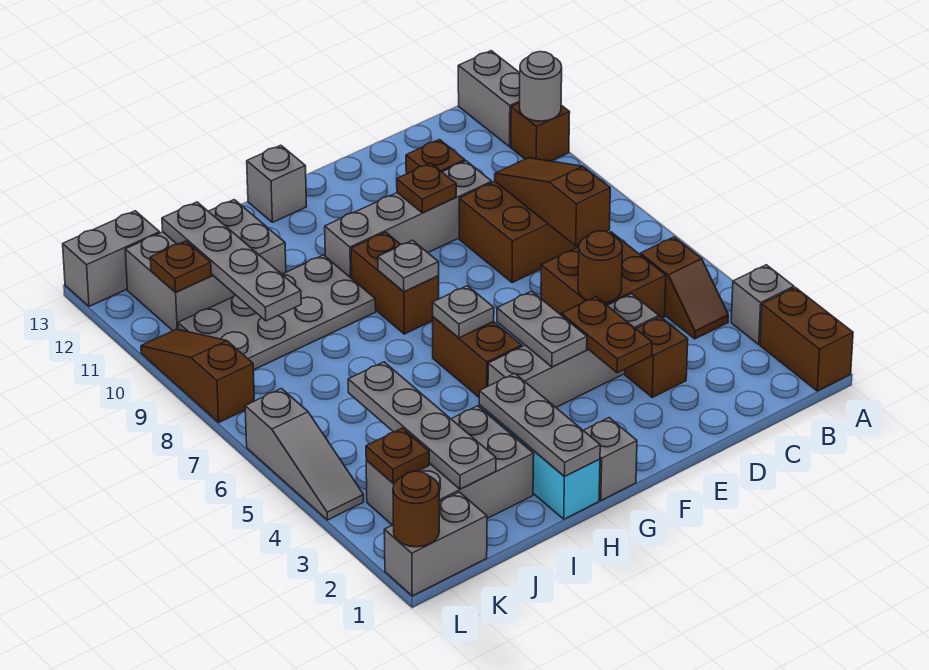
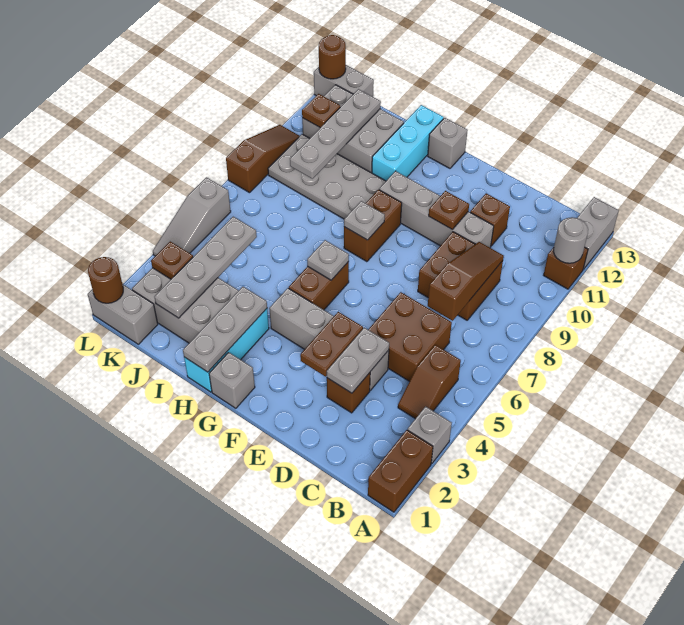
brown 1x1 round brick [578,231,622,303] -> brown 1x1 round brick moved to [319,35,346,79]
grey 1x2 plate [497,291,587,367] -> grey 1x2 plate moved to [327,328,389,393]
none -> cyan 1x3 brick [372,105,444,181]

